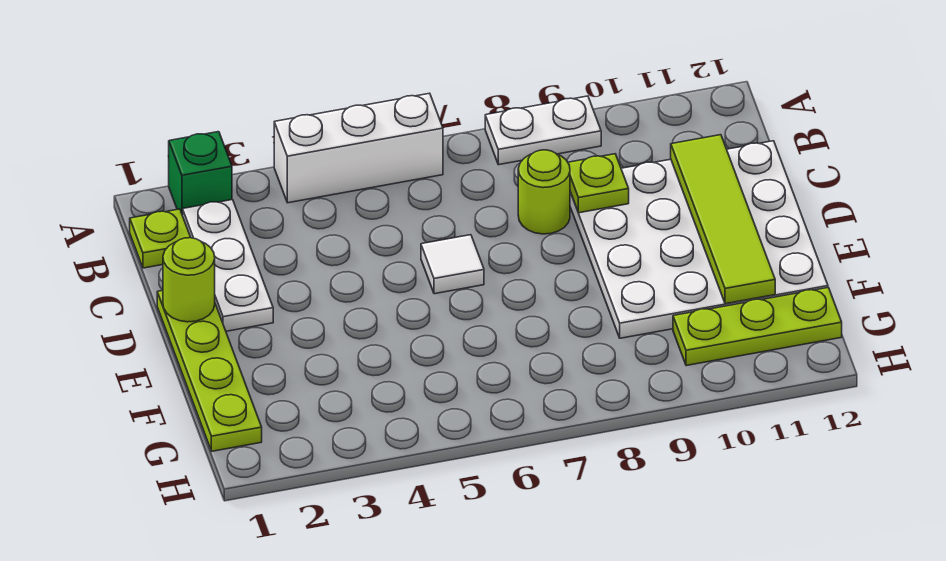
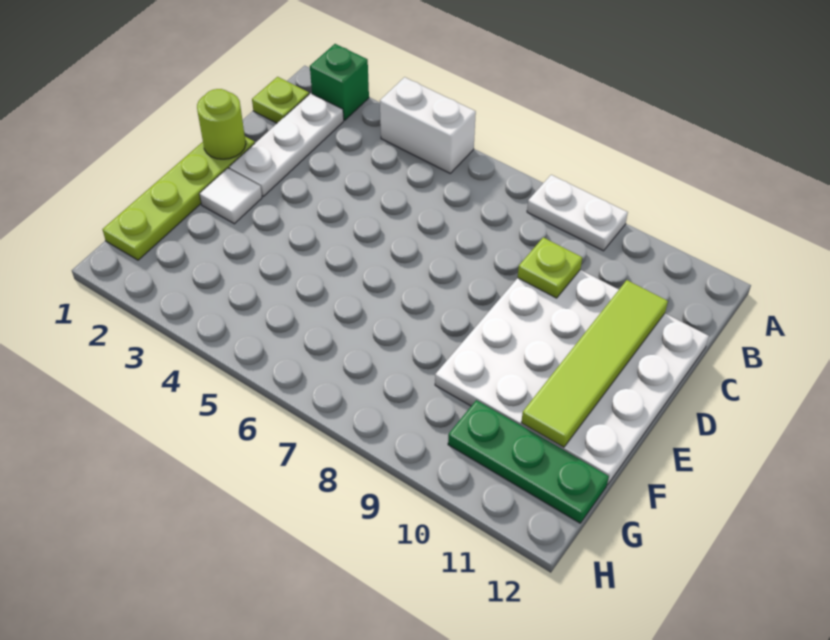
white 1x3 brick [274,93,443,203] -> white 1x2 brick [380,77,476,173]
lime 1x1 round brick [518,150,570,234] -> none
white 1x1 tile [421,235,484,294] -> white 1x1 tile moved to [200,168,262,224]
lime 1x3 plate [673,288,842,366] -> green 1x3 plate [448,400,609,523]

